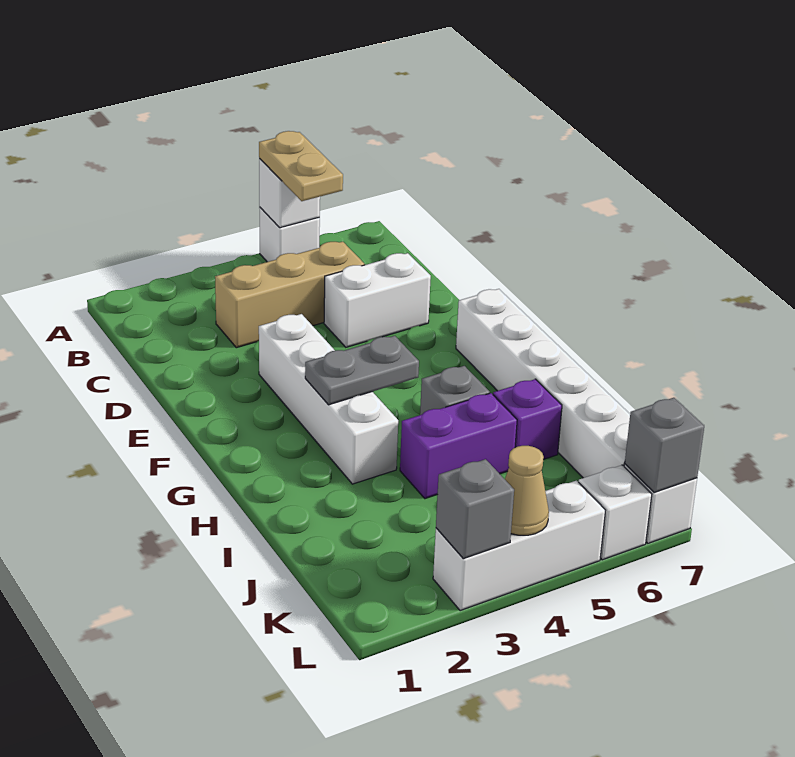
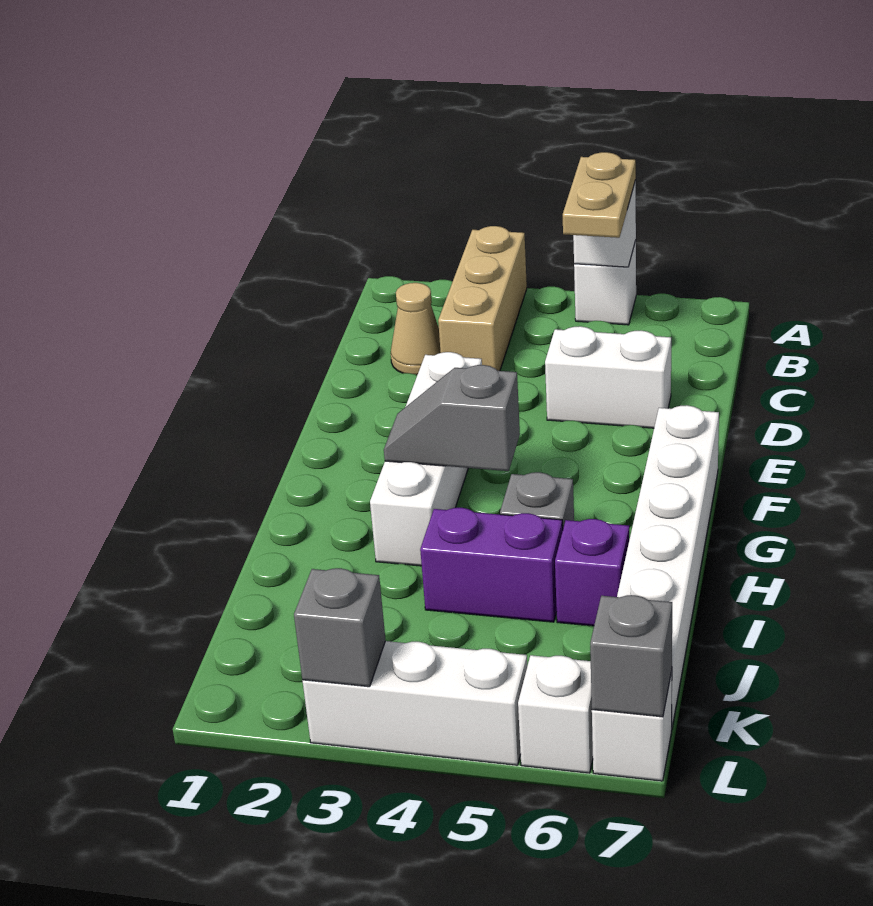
tan 1x3 brick [215,242,365,348] -> tan 1x3 brick turned to [438,226,527,371]
grey 1x2 plate [305,336,419,405] -> grey 1x2 slope [384,365,520,471]
tan 1x1 cone [505,446,549,535] -> tan 1x1 cone moved to [391,283,441,375]

